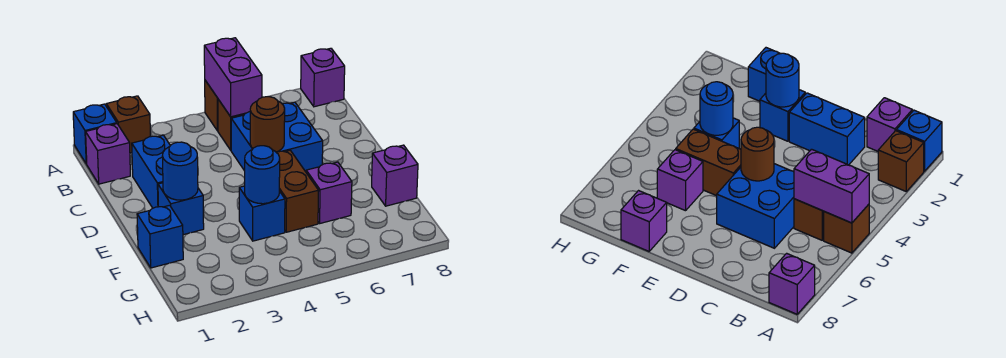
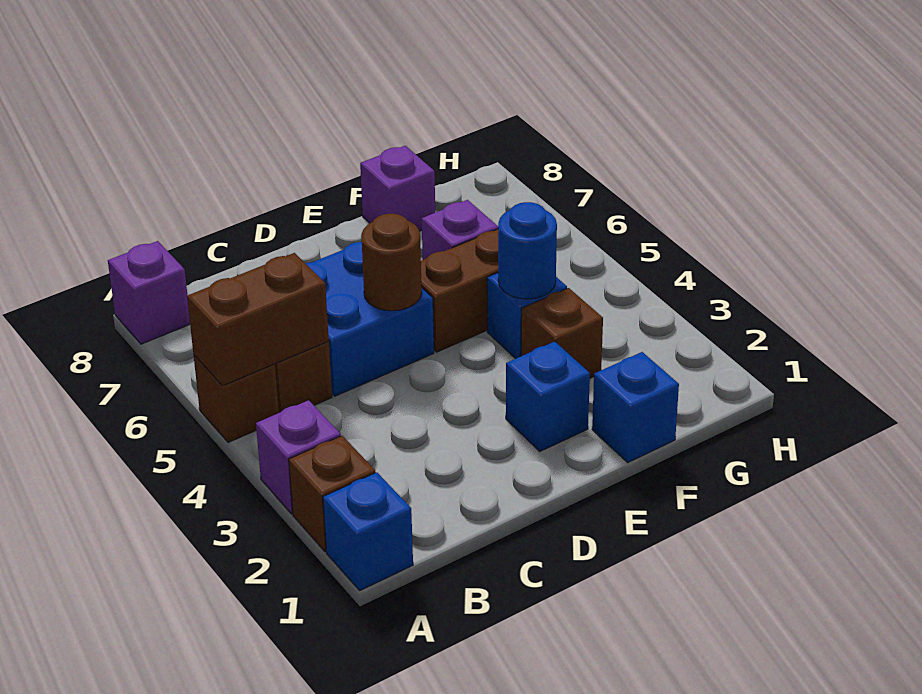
purple 1x2 brick [204,38,262,117] -> brown 1x2 brick [187,253,329,386]
purple 1x1 brick [86,124,130,184] -> purple 1x1 brick moved to [256,400,341,514]
blue 1x2 brick [132,135,170,208] -> none
blue 1x1 round brick [162,142,198,200] -> none
none -> brown 1x1 brick [521,288,603,378]

